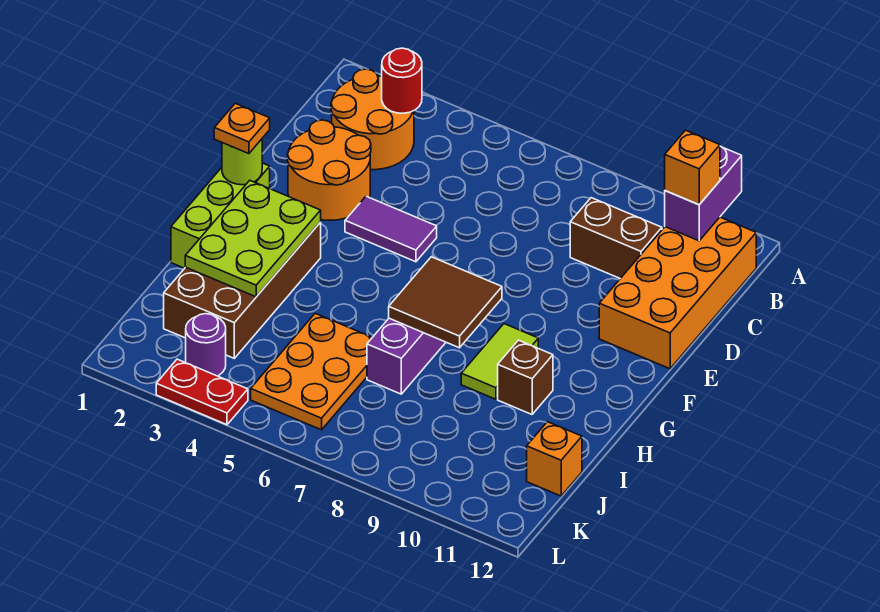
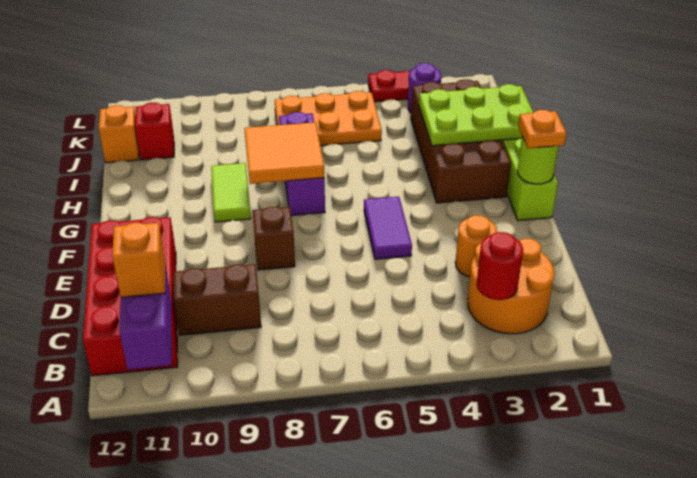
orange 2x4 brick [599,217,756,369] -> red 2x4 brick [83,217,178,376]
orange 2x2 round brick [287,120,371,220] -> orange 1x1 round brick [455,215,497,277]
purple 1x2 tile [345,196,437,262] -> purple 1x2 tile turned to [364,197,412,259]
lime 2x3 plate [185,181,321,297] -> lime 2x3 plate turned to [419,84,533,146]
brown 2x2 tile [389,257,502,348] -> orange 2x2 tile [244,122,324,184]
brown 1x1 brick [498,340,553,414] -> brown 1x1 brick moved to [252,207,295,270]
orange 2x3 plate [251,313,372,430] -> orange 2x3 plate turned to [275,91,382,146]
none -> red 1x1 brick [135,103,174,160]

